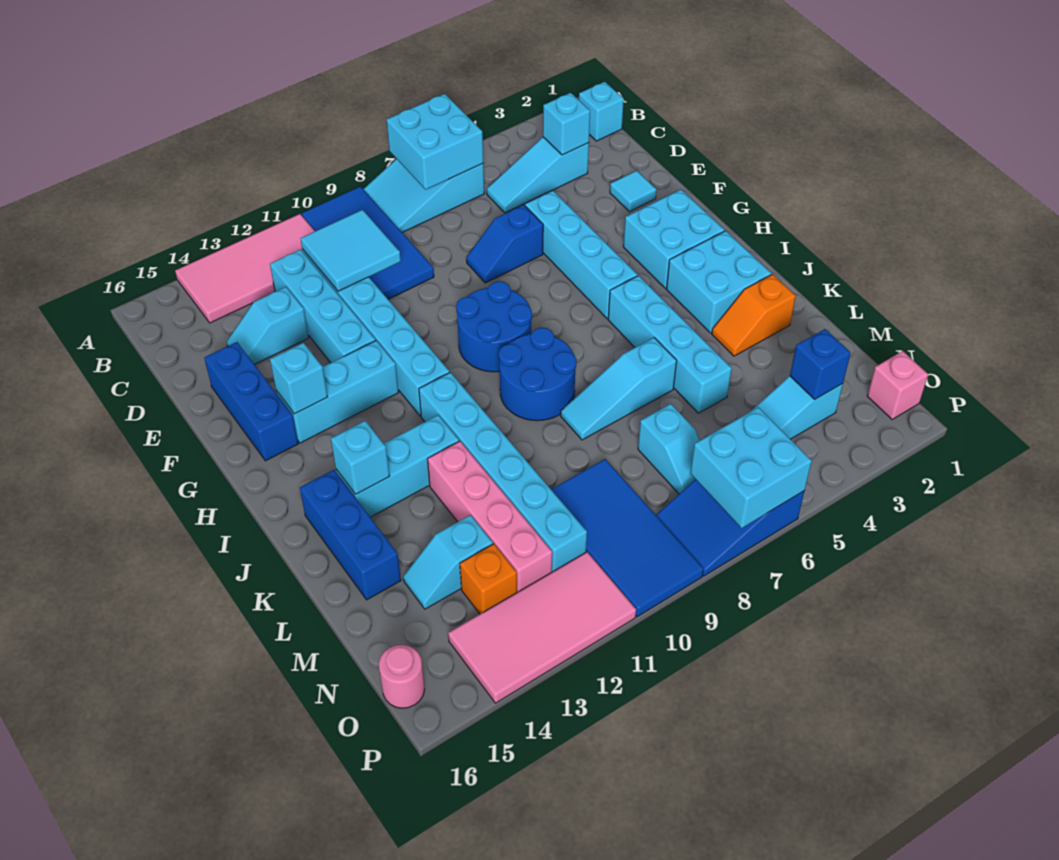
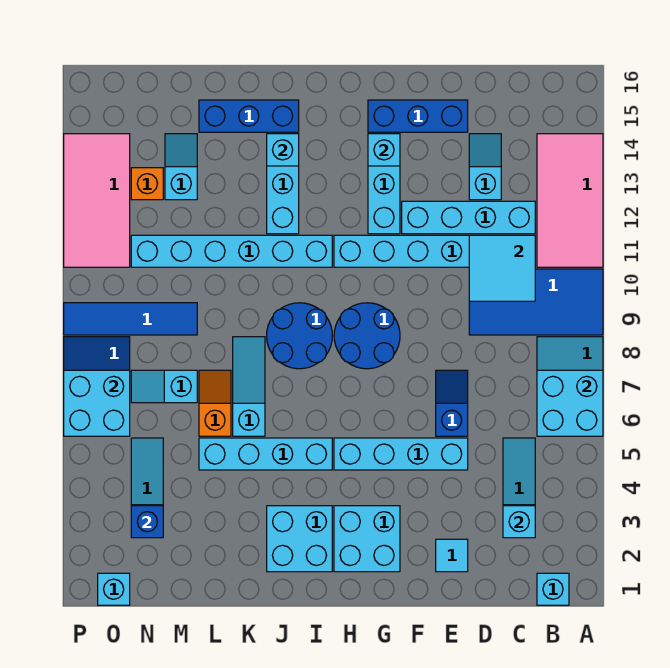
orange 1x2 slope [712,274,796,356] -> orange 1x2 slope moved to [199,370,231,436]
pink 1x4 brick [428,441,552,592] -> none
blue 2x4 tile [551,459,703,617] -> blue 1x4 tile [64,303,197,335]
pink 1x1 brick [867,351,928,420] -> cyan 1x1 brick [98,573,130,605]
pink 1x1 round brick [379,645,425,708] -> none

